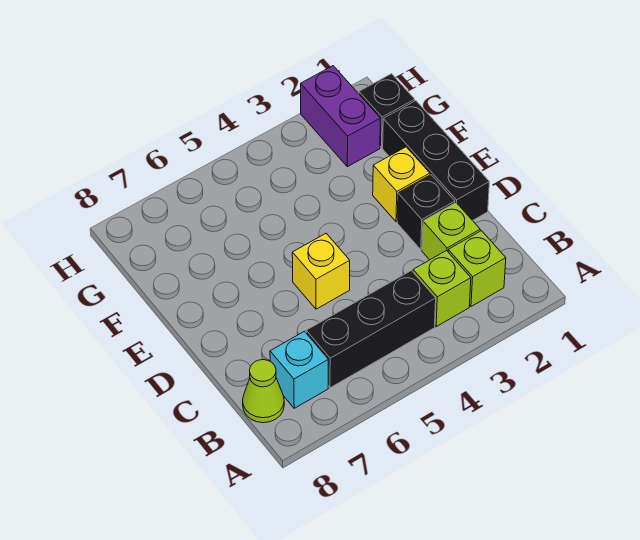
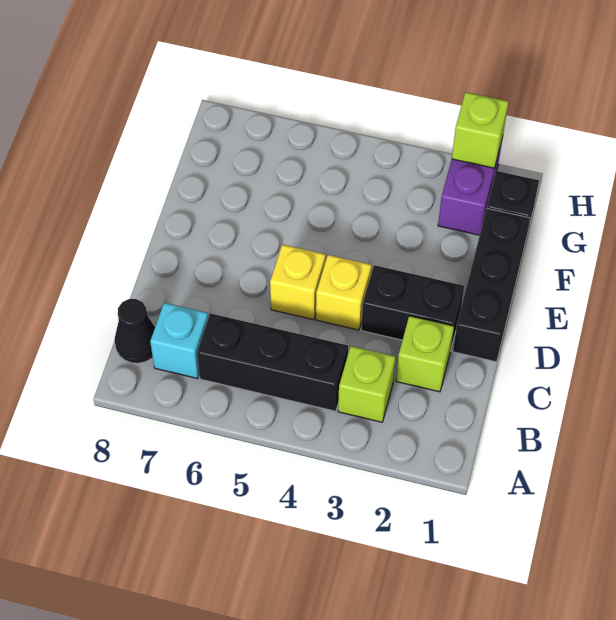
lime 1x1 brick [448,231,506,307] -> lime 1x1 brick moved to [452,92,509,168]
lime 1x1 cone [243,360,284,423] -> black 1x1 cone [114,299,155,363]
black 1x1 brick [397,175,455,250] -> black 1x2 brick [361,265,464,348]
yellow 1x1 brick [373,147,430,222] -> yellow 1x1 brick moved to [316,255,371,330]

